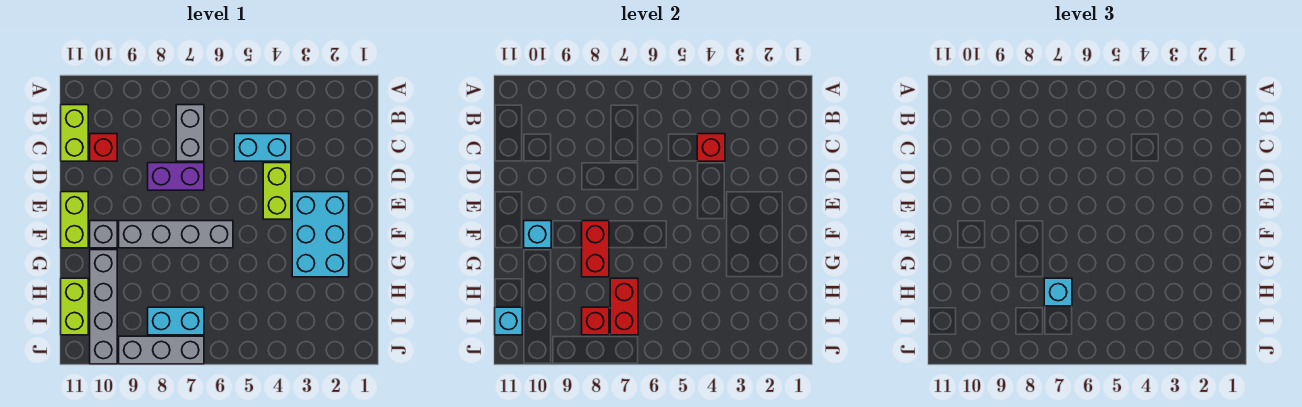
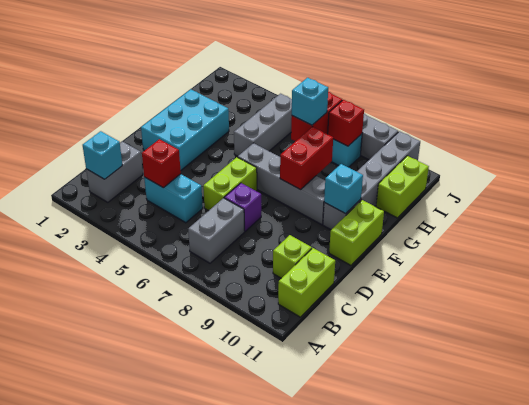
none -> grey 1x2 brick [86,141,143,202]
red 1x1 brick [90,134,117,161] -> lime 1x1 brick [273,235,312,278]
lime 1x2 brick [263,163,291,219] -> lime 1x2 brick moved to [203,157,257,211]
purple 1x2 brick [148,163,204,190] -> purple 1x1 brick [224,183,261,231]
none -> grey 1x3 brick [234,94,292,156]
cyan 1x1 brick [495,307,522,335] -> cyan 1x1 brick moved to [83,131,122,179]

